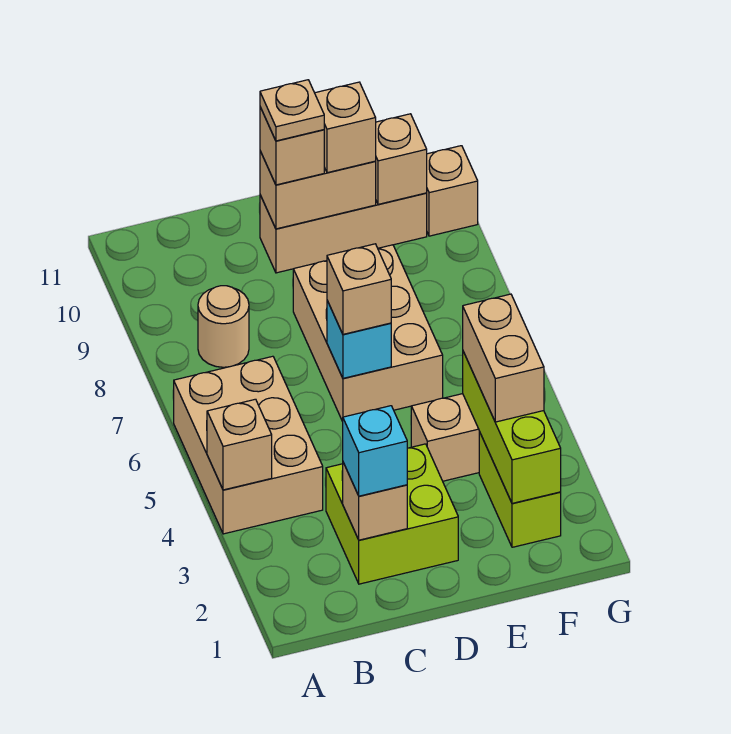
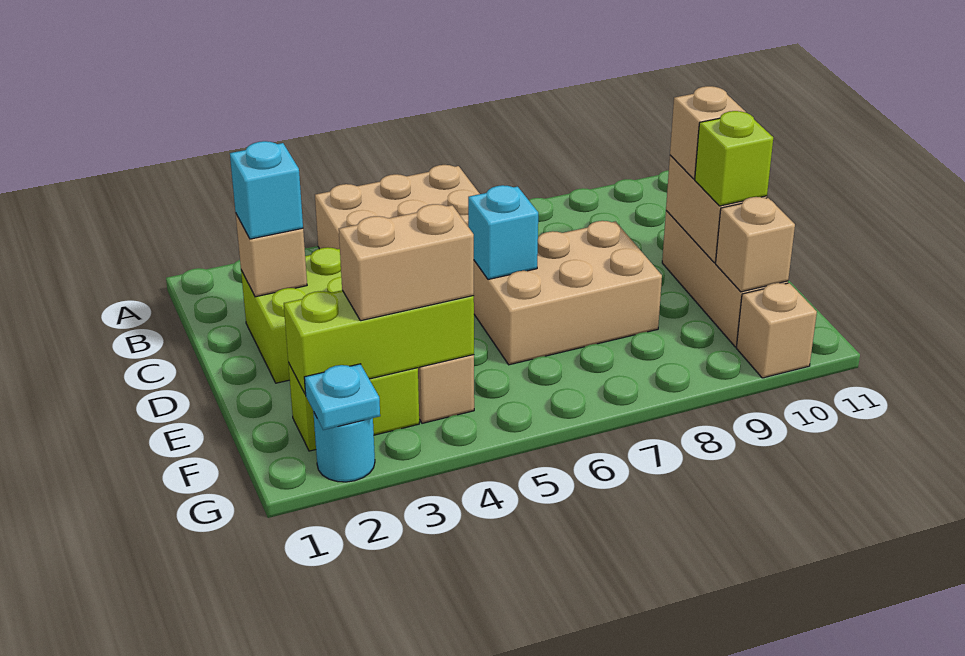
tan 1x1 brick [207,399,272,490] -> none
tan 1x1 round brick [198,286,249,367] -> none
tan 1x1 brick [327,244,391,334] -> none
tan 1x1 plate [260,80,324,141] -> none
tan 1x1 brick [315,82,376,173] -> lime 1x1 brick [695,111,773,206]
none -> cyan 1x1 round brick [313,411,375,482]
none -> cyan 1x1 plate [304,364,380,430]

